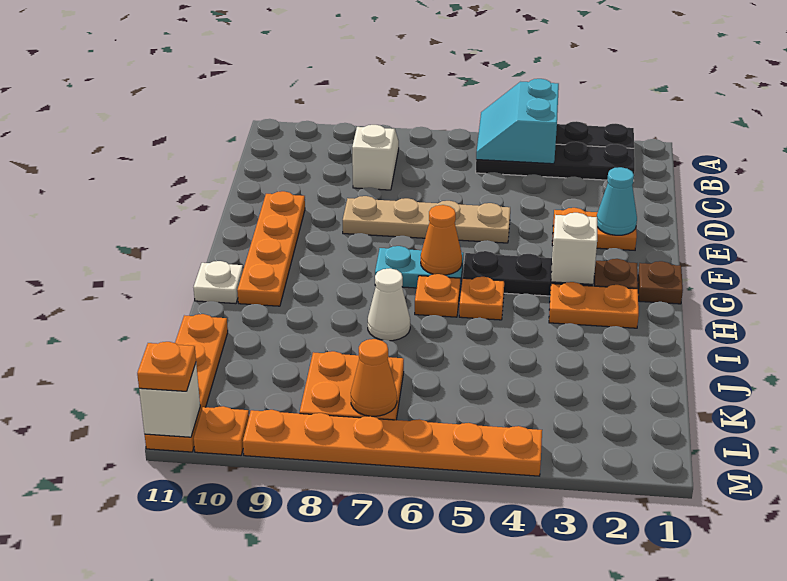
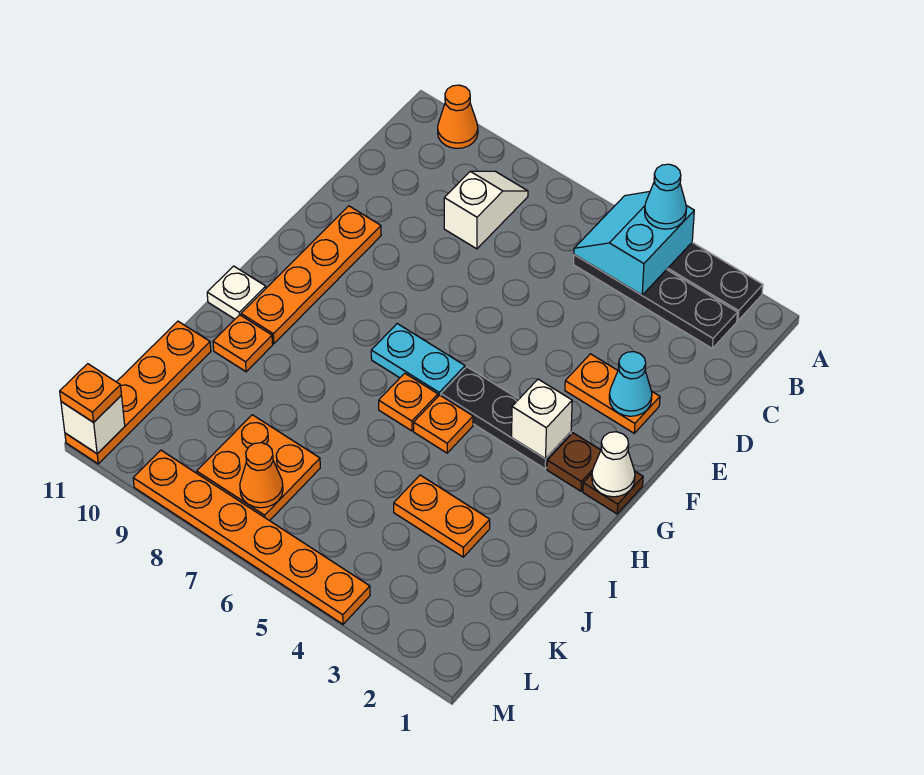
none -> cyan 1x1 cone [645,164,686,229]
tan 1x4 plate [343,196,510,243] -> none
orange 1x1 cone [421,205,462,275] -> orange 1x1 cone moved to [438,85,478,148]
orange 1x2 plate [549,282,639,328] -> orange 1x2 plate moved to [394,475,490,557]
white 1x1 cone [368,268,410,341] -> white 1x1 cone moved to [592,432,635,497]
orange 1x1 plate [194,406,249,455] -> orange 1x1 plate moved to [213,315,273,372]

